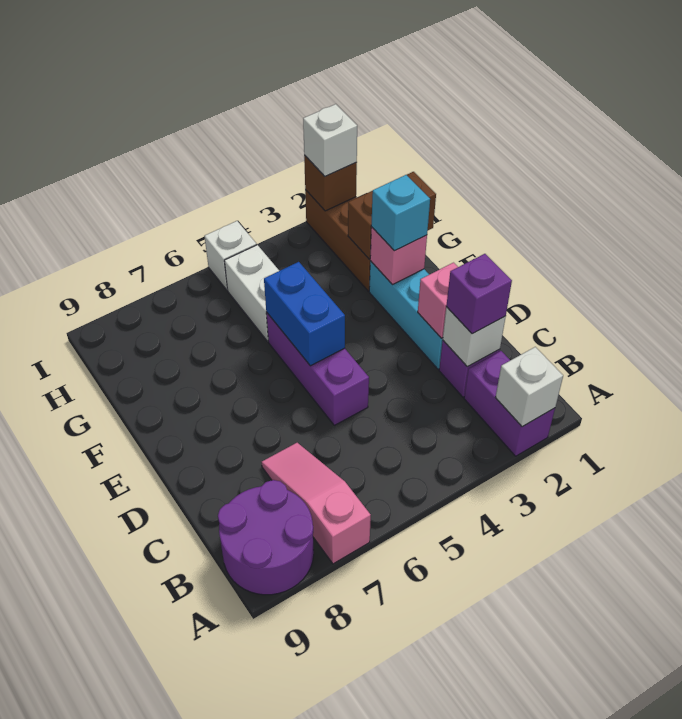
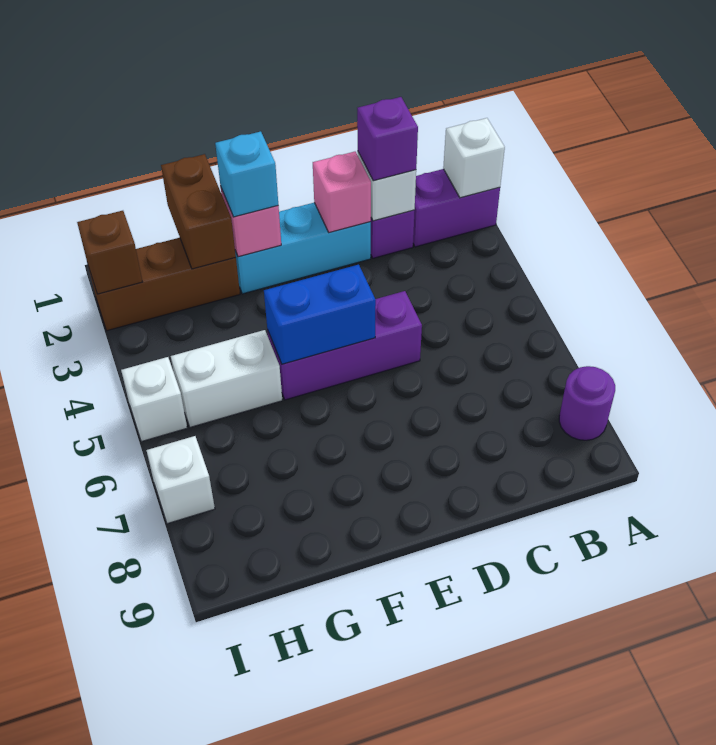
pink 1x3 slope [262,443,371,564] -> none
purple 2x2 round brick [218,480,314,595] -> purple 1x1 round brick [559,366,615,440]
white 1x1 brick [303,104,357,176] -> white 1x1 brick moved to [146,436,215,524]

